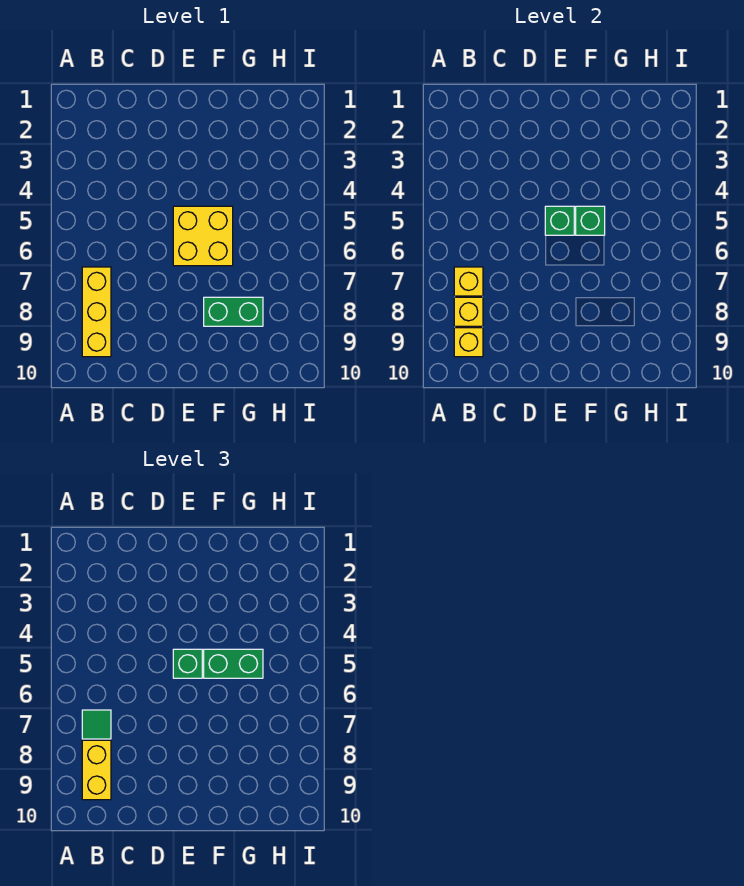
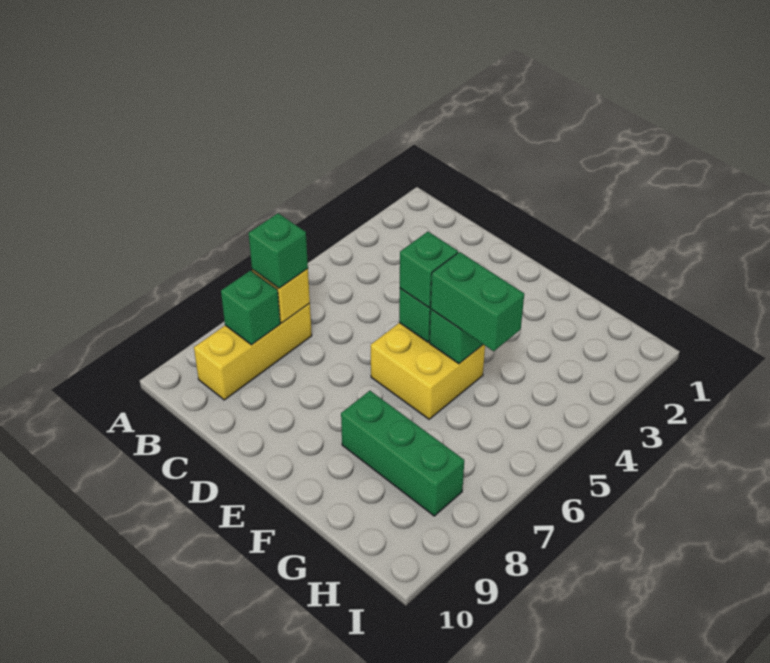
green 1x1 tile [82,710,111,739] -> green 1x1 brick [249,213,308,288]
yellow 1x1 brick [454,297,483,326] -> green 1x1 brick [221,271,280,345]
yellow 1x2 brick [82,740,111,800] -> none
yellow 1x1 brick [454,328,483,357] -> none
green 1x2 brick [204,297,263,326] -> green 1x3 brick [341,391,464,516]

